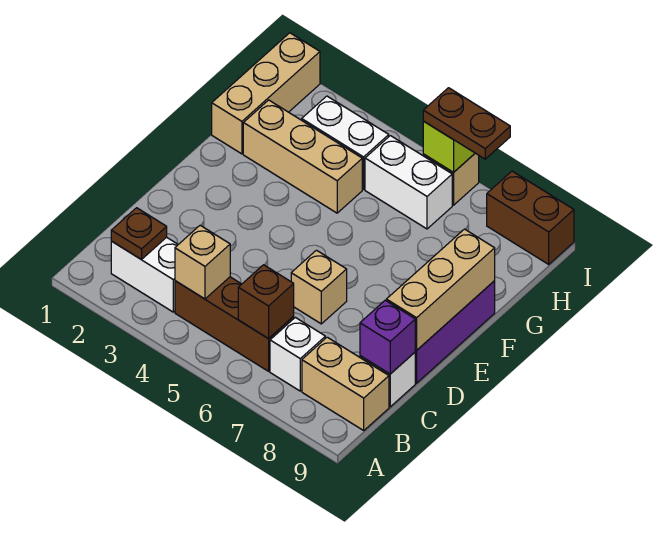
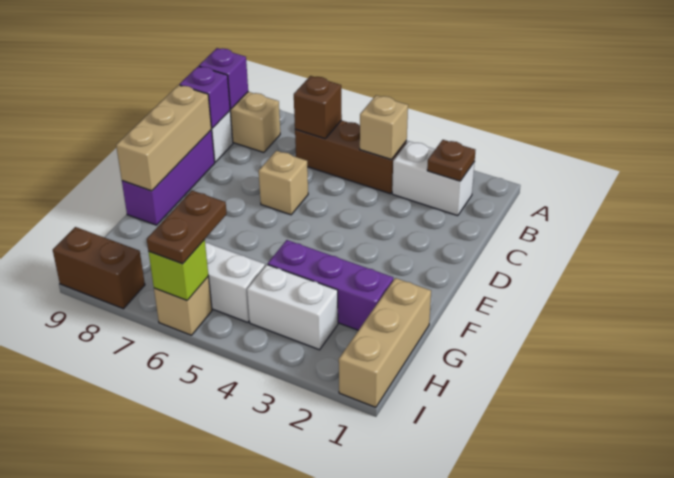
white 1x1 brick [270,317,325,391] -> none
none -> purple 1x1 brick [199,48,248,109]
tan 1x3 brick [243,100,362,213] -> purple 1x3 brick [268,240,393,330]
brown 1x2 plate [423,88,510,159] -> brown 1x2 plate turned to [147,191,227,264]

